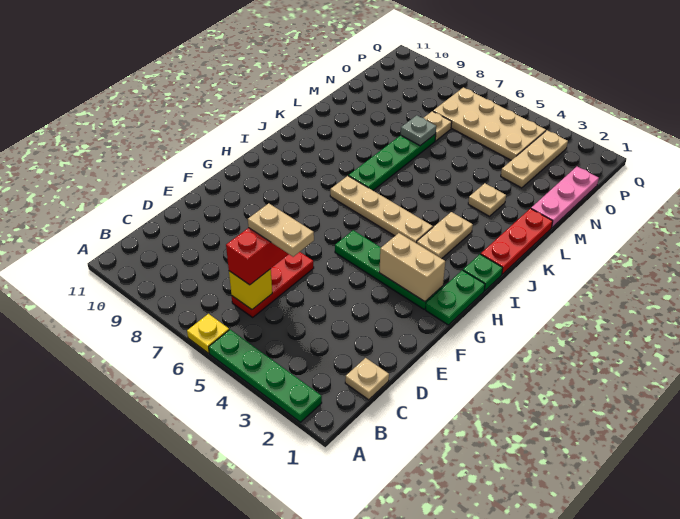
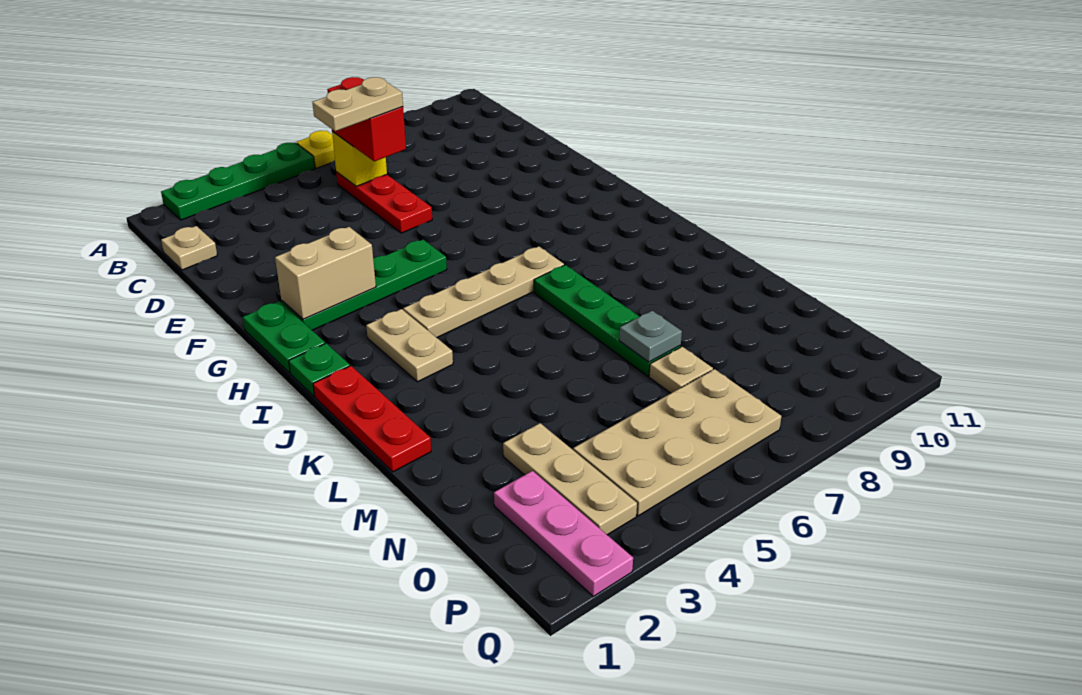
tan 1x1 plate [468,183,506,216] -> none
pink 1x3 plate [531,167,599,228] -> pink 1x3 plate moved to [494,471,633,596]

